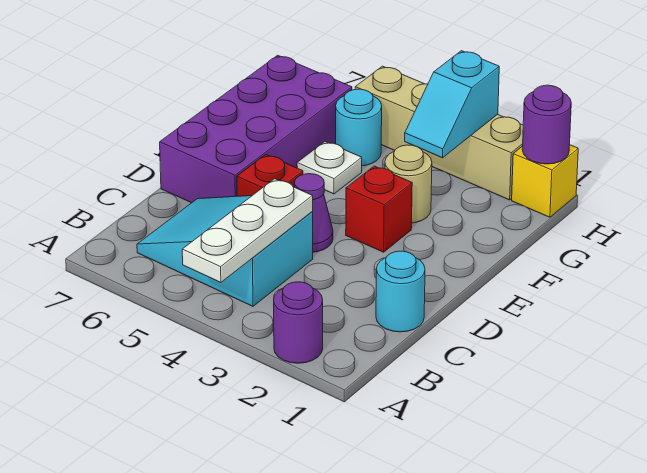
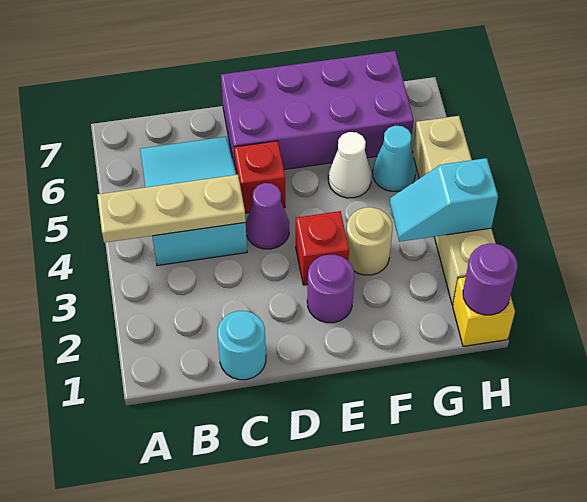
purple 1x1 round brick [274,282,323,363] -> purple 1x1 round brick moved to [307,255,354,323]
white 1x3 plate [182,179,313,282] -> tan 1x3 plate [97,175,246,243]
white 1x1 plate [297,142,362,194] -> white 1x1 cone [328,132,371,198]
cyan 1x1 round brick [336,89,382,166] -> cyan 1x1 cone [373,126,416,191]

